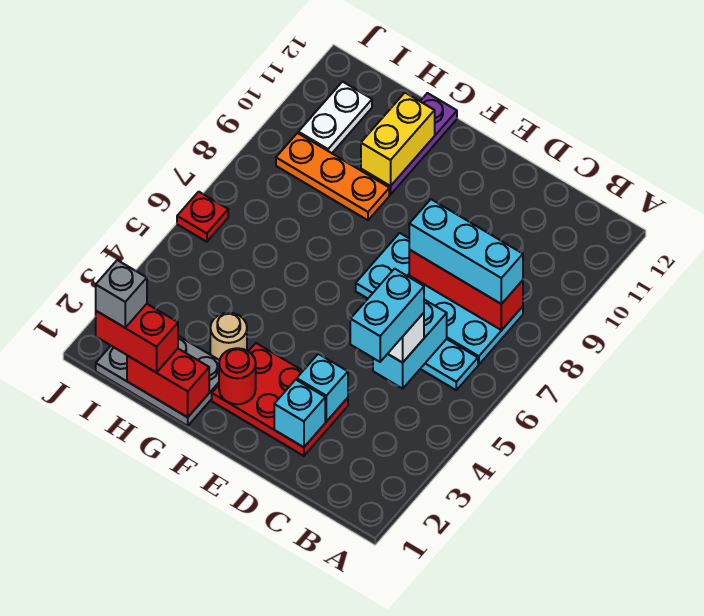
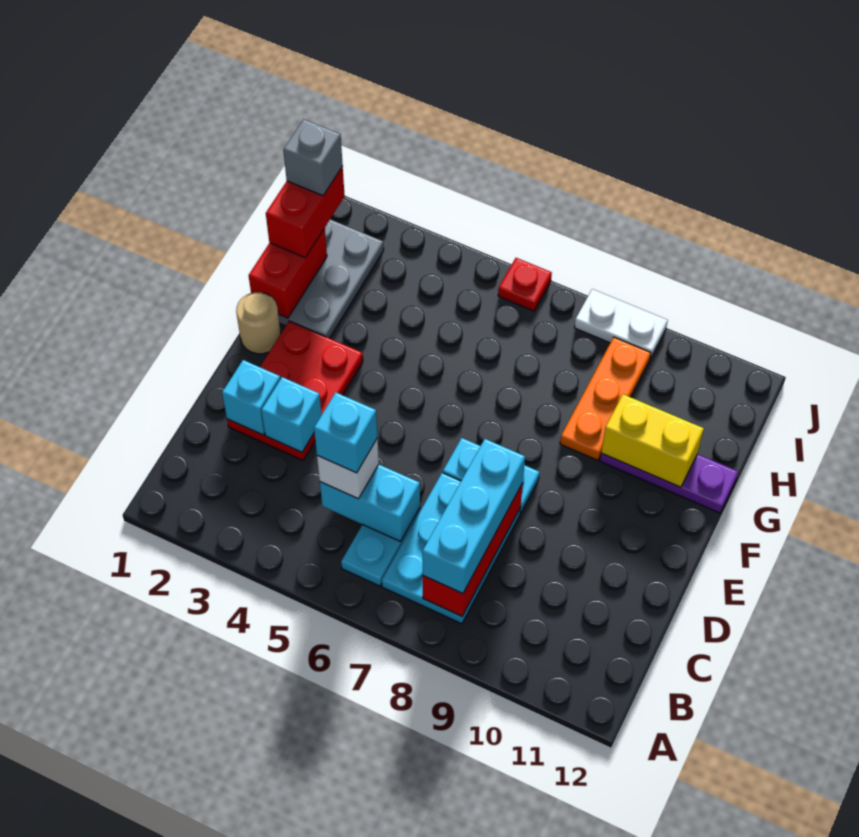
cyan 1x2 brick [350,269,424,362] -> cyan 1x1 brick [314,393,378,473]
red 1x1 round brick [219,348,256,404] -> none
tan 1x1 round brick [210,313,247,360] -> tan 1x1 round brick moved to [236,292,281,354]
white 1x2 plate [298,82,372,153] -> white 1x2 plate moved to [574,289,668,359]

